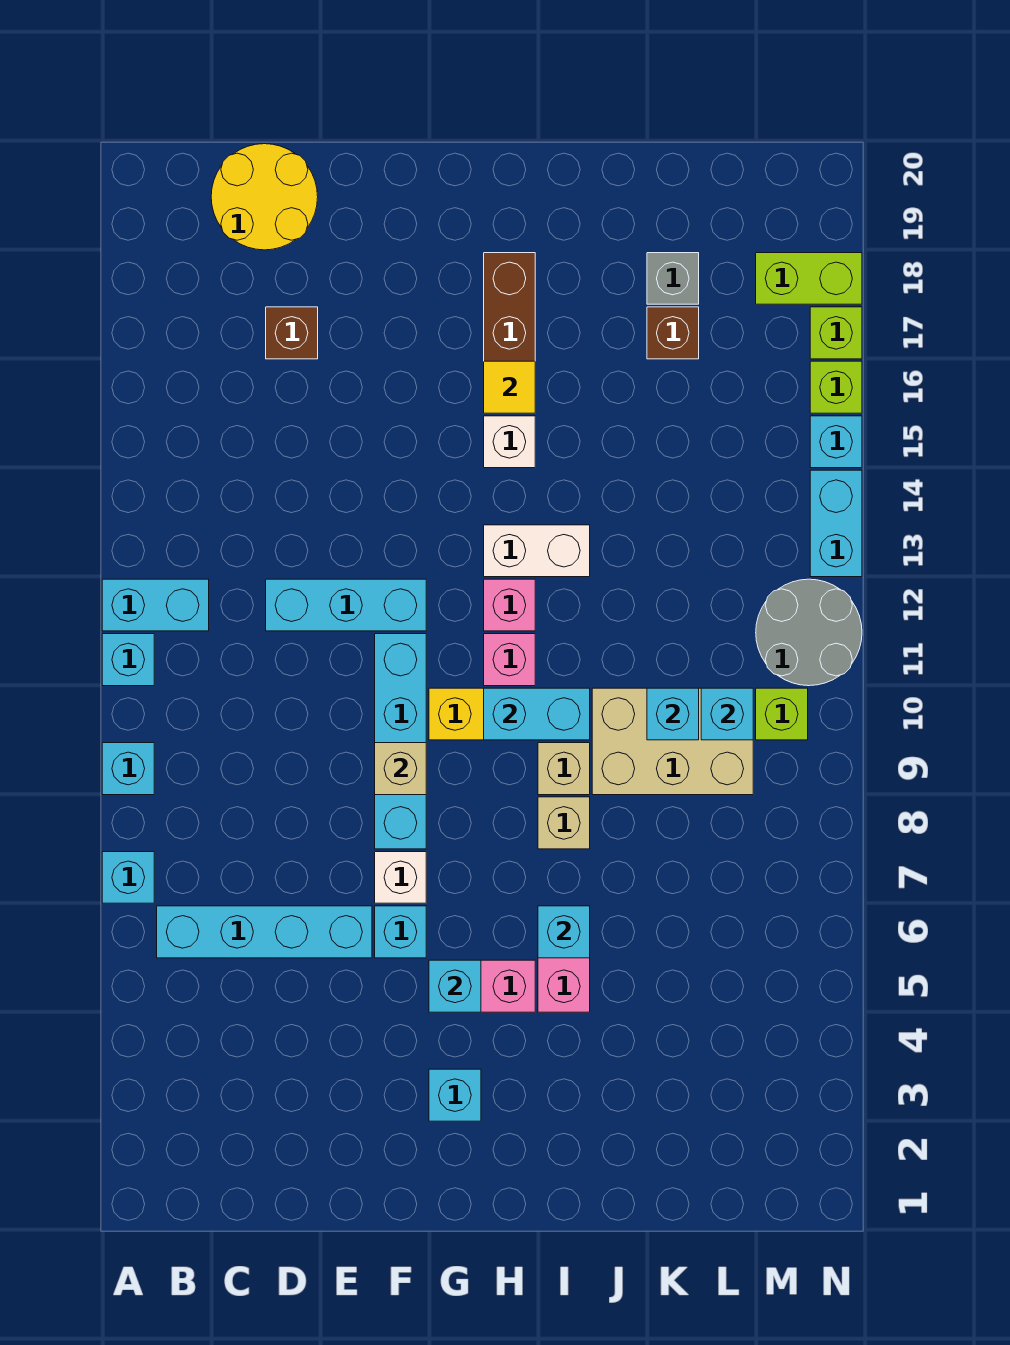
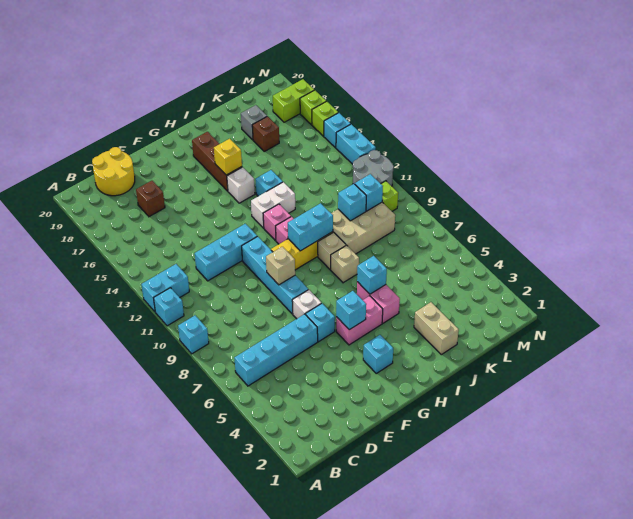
cyan 1x1 brick [102,852,154,903] -> cyan 1x1 brick moved to [255,170,283,196]
yellow 1x1 tile [484,361,535,413] -> yellow 1x1 brick [214,139,242,175]
none -> tan 1x2 brick [414,302,459,355]

